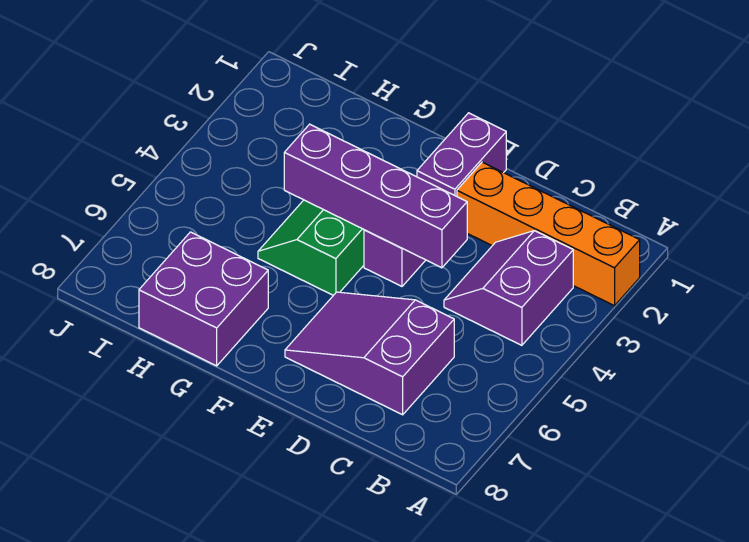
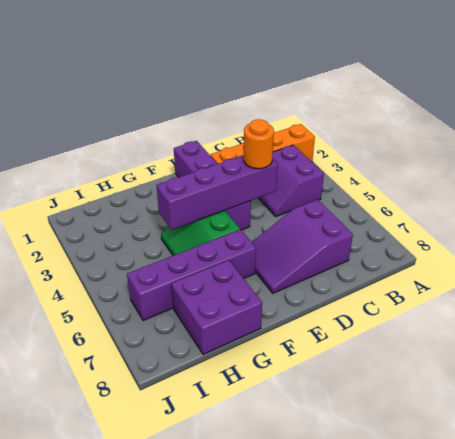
none -> orange 1x1 round brick [244,119,274,169]
none -> purple 1x4 brick [127,230,256,321]

